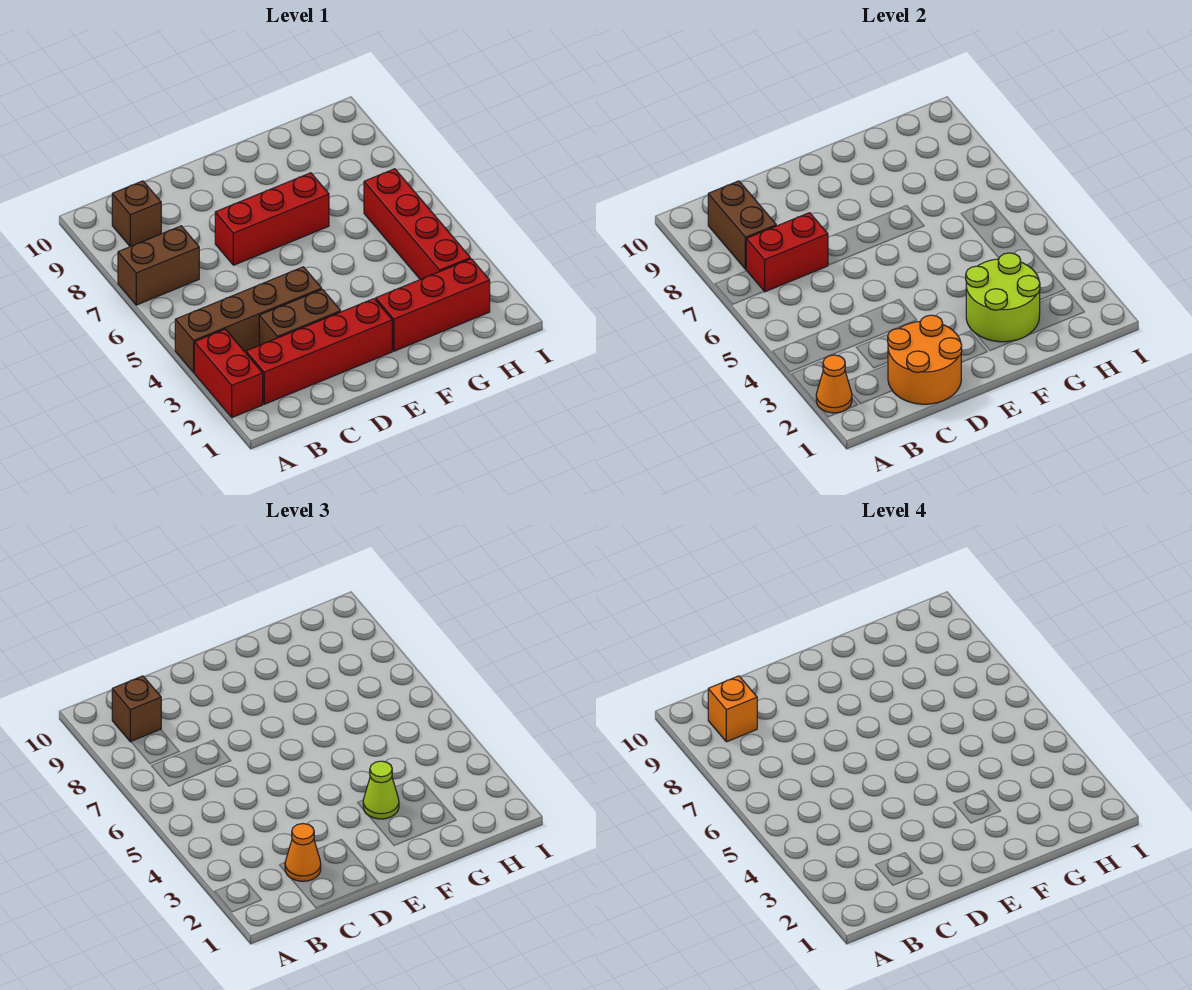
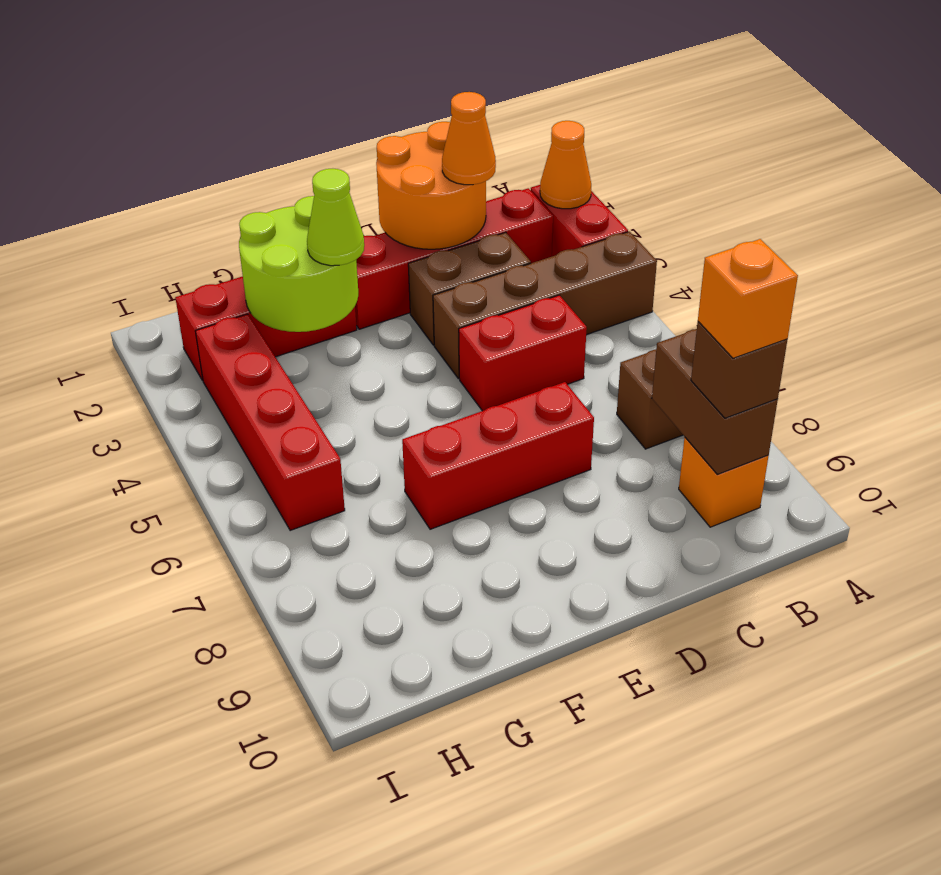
red 1x2 brick [746,213,828,292] -> red 1x2 brick moved to [459,295,587,411]
brown 1x1 brick [112,181,161,246] -> orange 1x1 brick [679,437,768,527]

